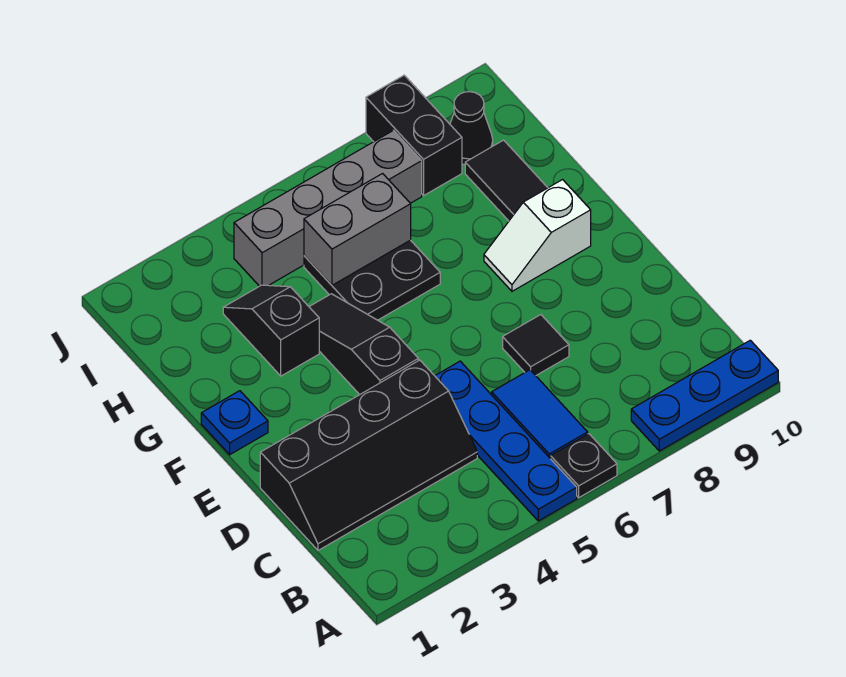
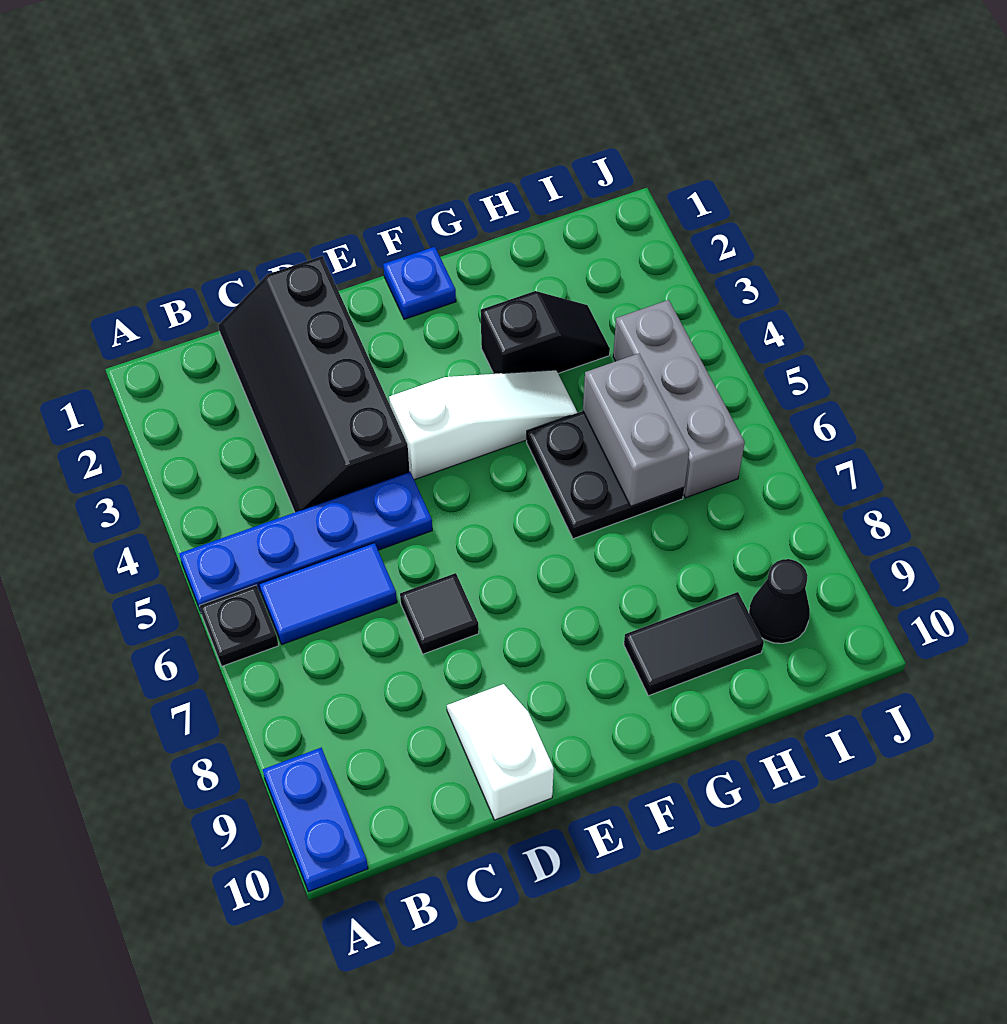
blue 1x3 plate [631,340,778,451] -> blue 1x2 plate [263,748,368,892]
black 1x3 slope [309,294,418,395] -> white 1x3 slope [389,370,577,480]
white 1x2 slope [484,180,591,291] -> white 1x2 slope moved to [447,684,554,820]
grey 1x4 brick [234,130,422,286] -> grey 1x3 brick [613,300,745,498]
black 1x2 brick [366,75,462,196] -> none

